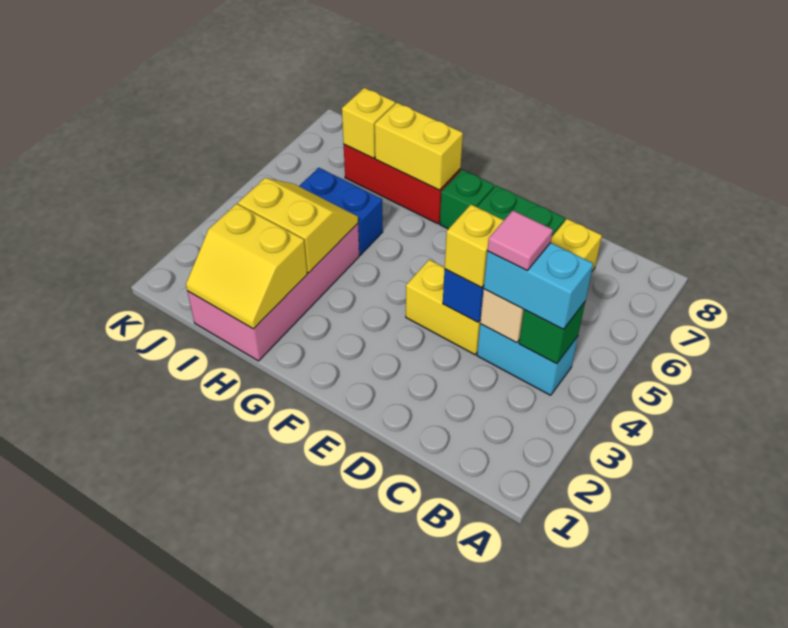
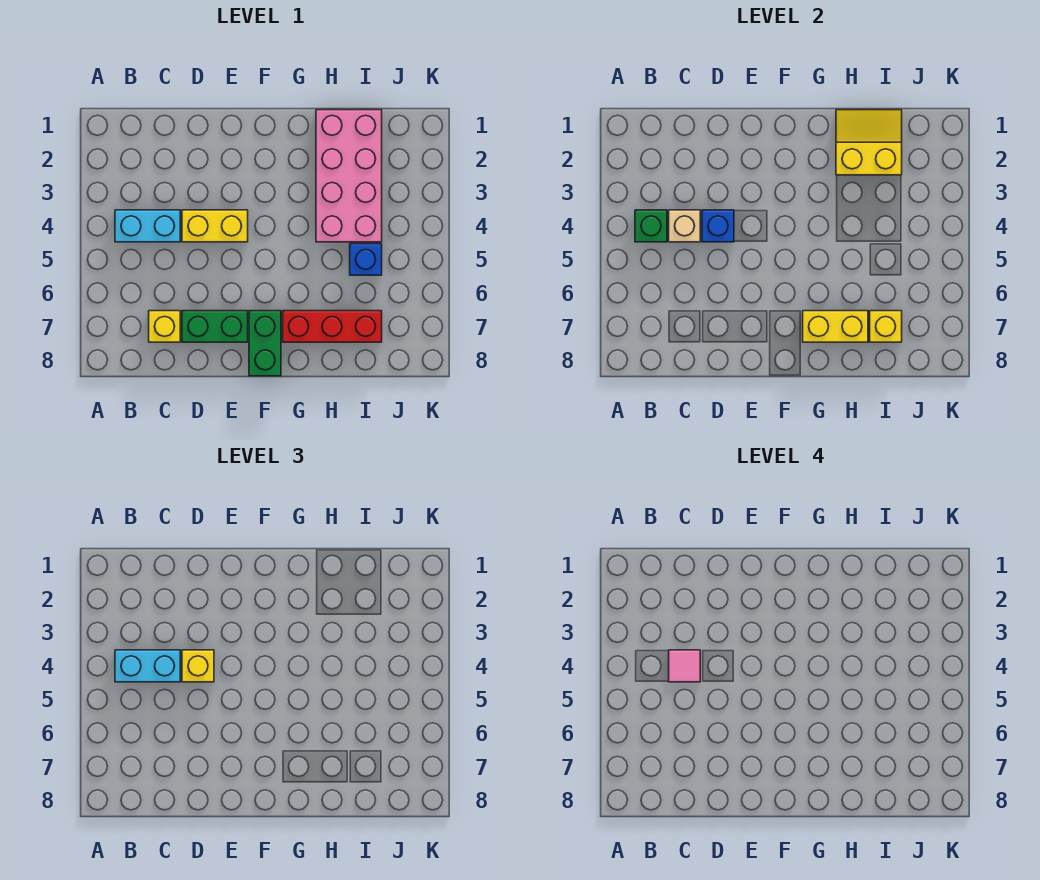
green 1x1 brick [440,170,494,229] -> green 1x2 brick [249,311,281,376]
yellow 2x2 slope [238,178,358,273] -> none
blue 1x2 brick [299,168,383,255] -> blue 1x1 brick [350,244,382,275]

